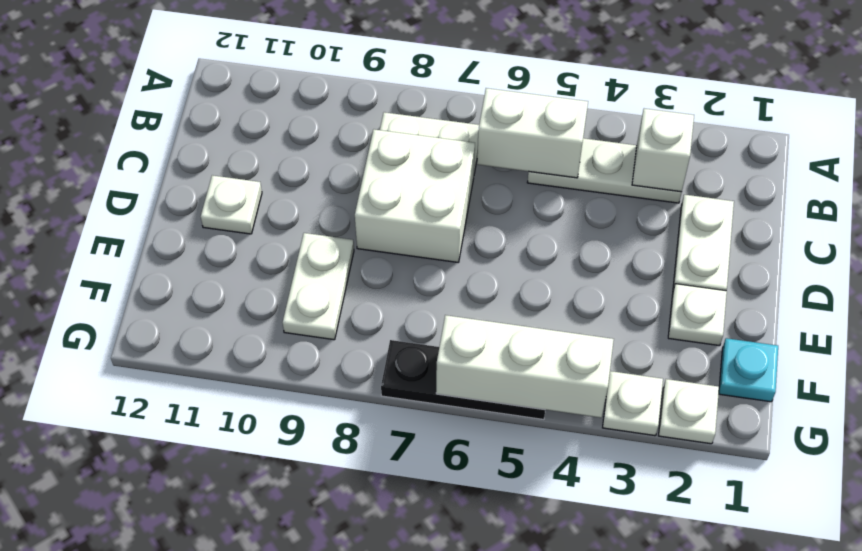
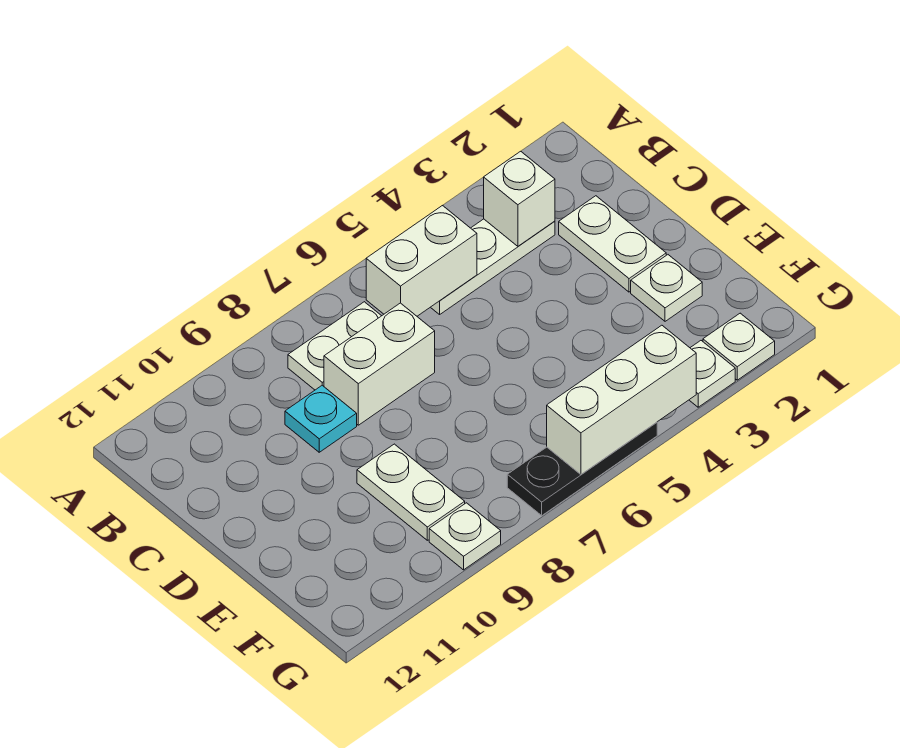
white 2x2 brick [355,129,475,262] -> white 1x2 brick [324,303,435,425]
white 1x1 plate [201,175,262,234] -> white 1x1 plate moved to [429,503,501,570]
cyan 1x1 plate [719,338,778,402] -> cyan 1x1 plate moved to [285,385,357,452]

